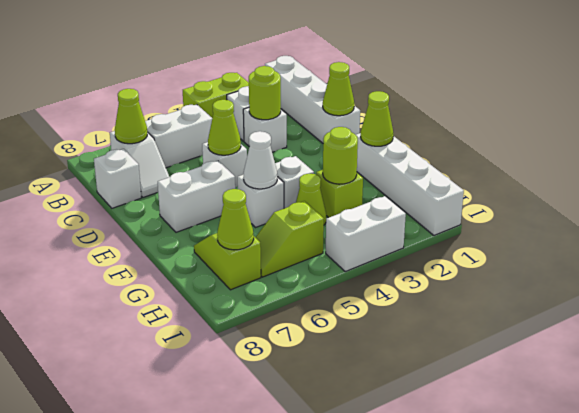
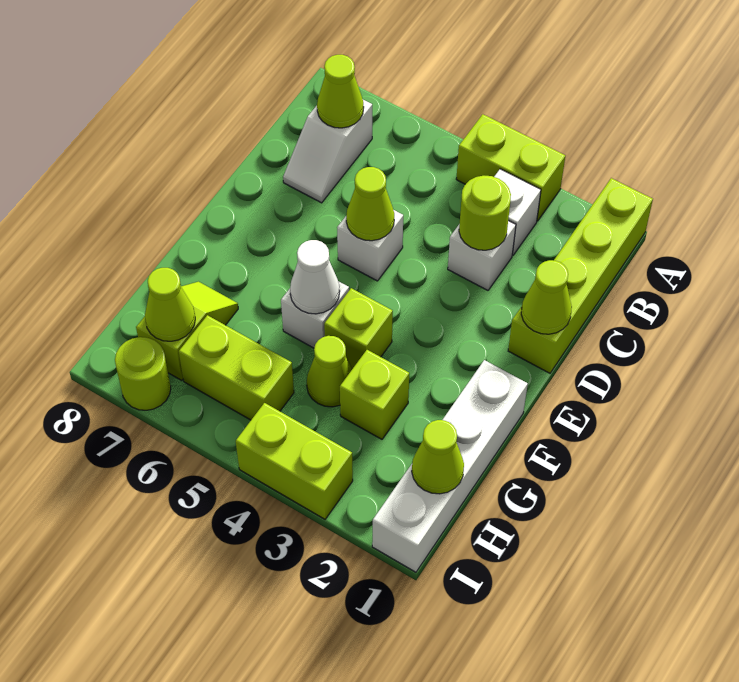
white 1x4 brick [265,56,360,143] -> lime 1x4 brick [508,178,653,373]
white 1x2 brick [145,105,212,168] -> none
white 1x1 brick [94,149,141,208] -> none
white 1x2 brick [158,161,235,232] -> none
lime 1x1 cone [361,91,393,146] -> lime 1x1 cone moved to [412,420,464,494]
white 1x1 brick [275,156,314,208] -> lime 1x1 brick [324,288,393,369]
lime 1x1 round brick [323,127,358,184] -> lime 1x1 round brick moved to [115,337,171,410]
lime 1x2 slope [255,201,324,277] -> lime 1x2 brick [179,315,294,420]
white 1x2 brick [326,196,406,272] -> lime 1x2 brick [236,403,353,519]

